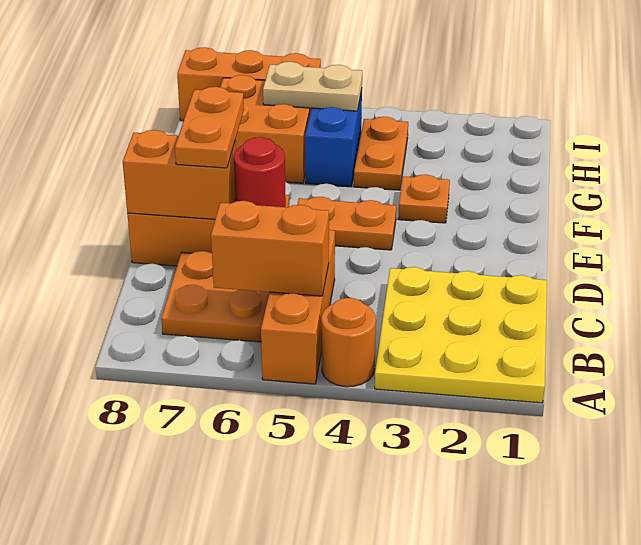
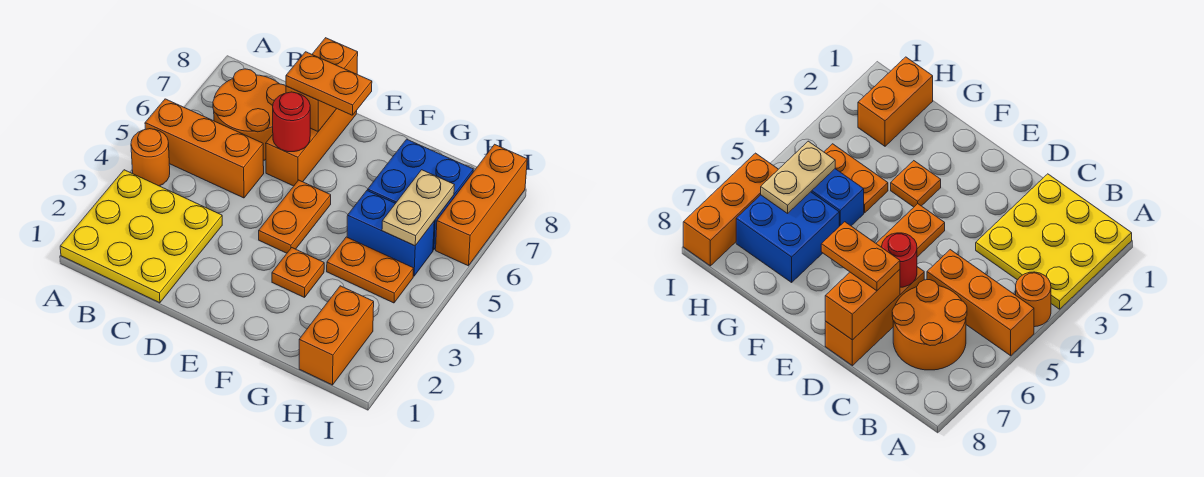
orange 1x2 brick [211,201,329,296] -> orange 1x2 brick moved to [299,286,374,385]
orange 2x2 plate [161,251,269,342] -> orange 2x2 round brick [213,69,286,161]
orange 2x2 brick [220,75,311,183] -> blue 2x2 brick [368,139,473,250]

